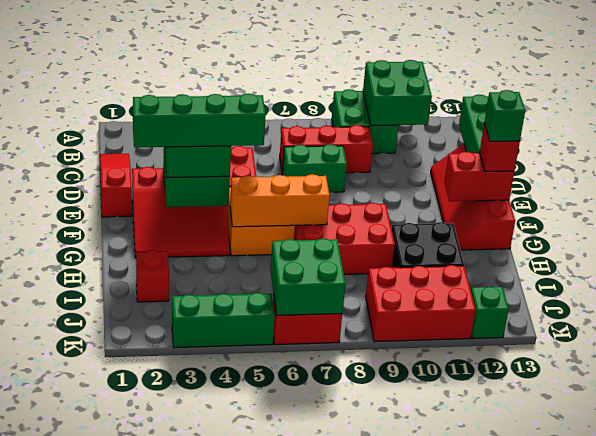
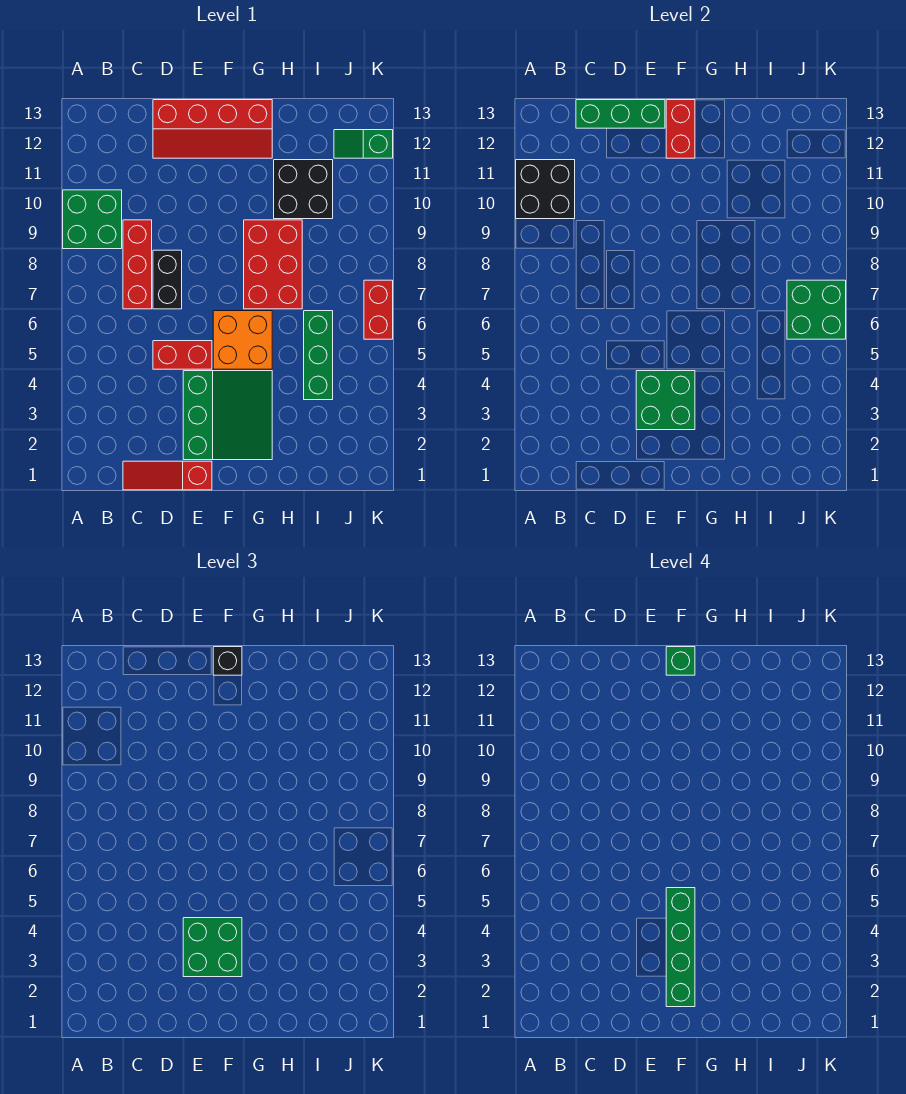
green 2x2 brick [363,60,432,126] -> black 2x2 brick [516,160,575,219]
green 1x2 brick [282,144,347,192] -> black 1x2 brick [153,250,182,309]
red 3x3 slope [132,167,230,258] -> green 3x3 slope [183,371,272,460]
red 1x1 brick [480,124,520,172] -> black 1x1 brick [213,647,242,675]
orange 1x3 brick [230,174,330,227] -> none
red 1x1 brick [136,250,169,302] -> none
red 2x3 brick [366,265,476,342] -> none
green 1x3 brick [172,293,275,348] -> green 1x3 brick moved to [304,311,333,400]

